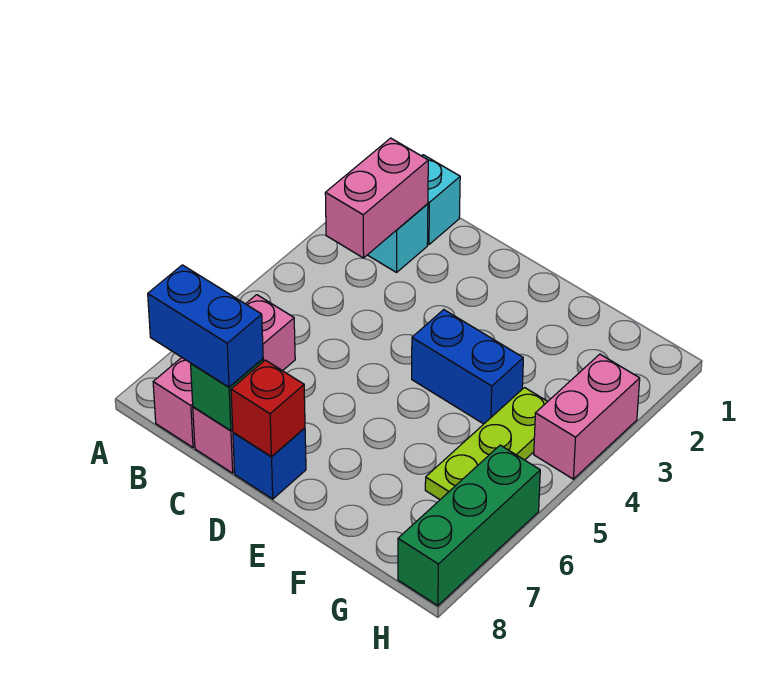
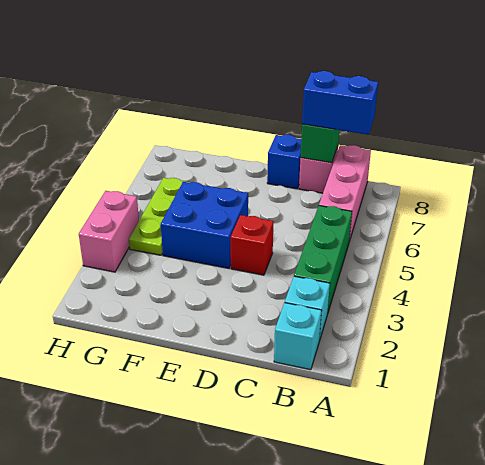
pink 1x2 brick [325,138,428,258] -> none
red 1x1 brick [231,360,305,457] -> red 1x1 brick moved to [231,215,274,275]
blue 1x2 brick [412,310,523,424] -> blue 2x2 brick [161,182,248,268]
green 1x3 brick [398,445,540,606] -> green 1x3 brick moved to [294,206,352,314]

